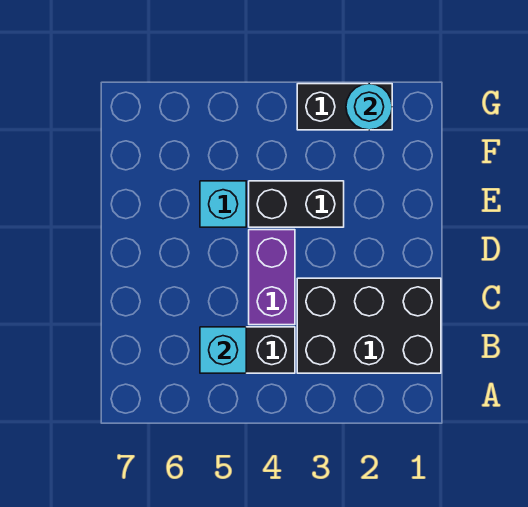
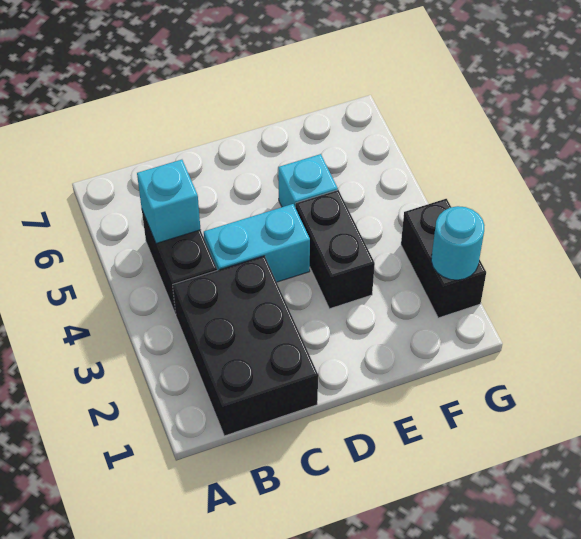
purple 1x2 brick [249,230,295,325] -> cyan 1x2 brick [204,204,310,282]

